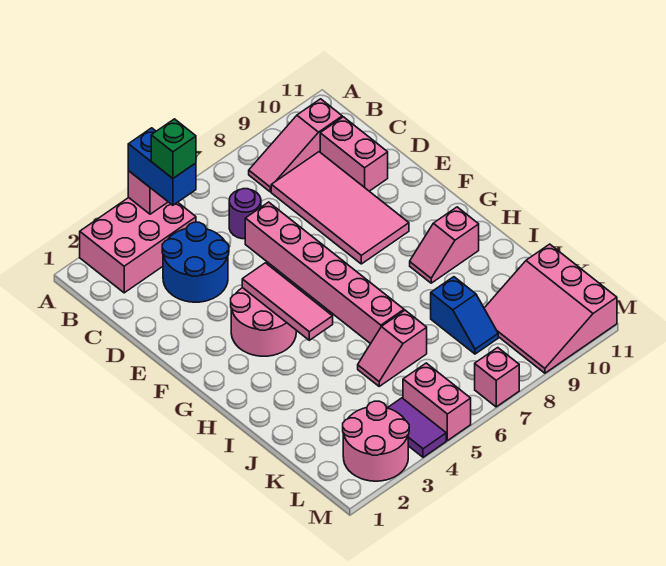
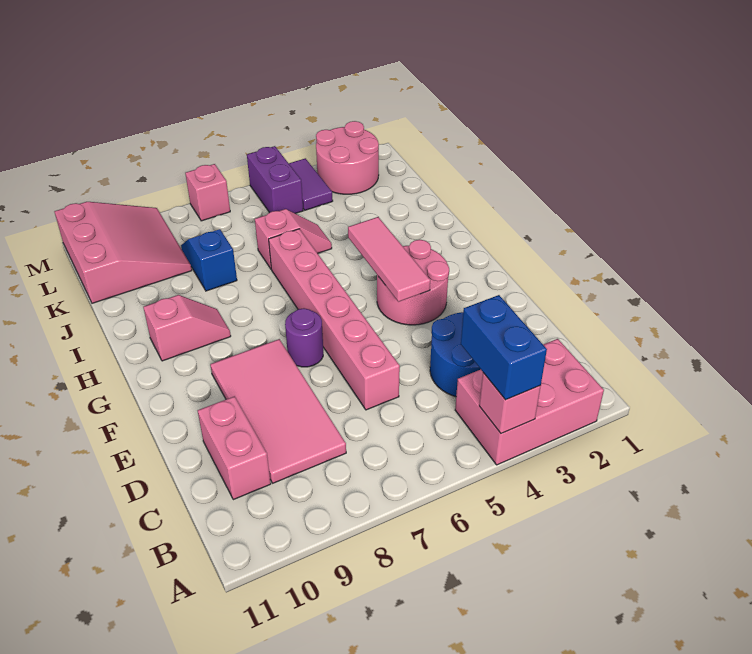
green 1x1 brick [151,119,196,178] -> none
pink 1x3 slope [249,99,342,192] -> none
purple 1x1 round brick [229,189,261,239] -> purple 1x1 round brick moved to [285,308,323,367]
pink 1x2 brick [403,363,471,441] -> purple 1x2 brick [247,146,303,214]

